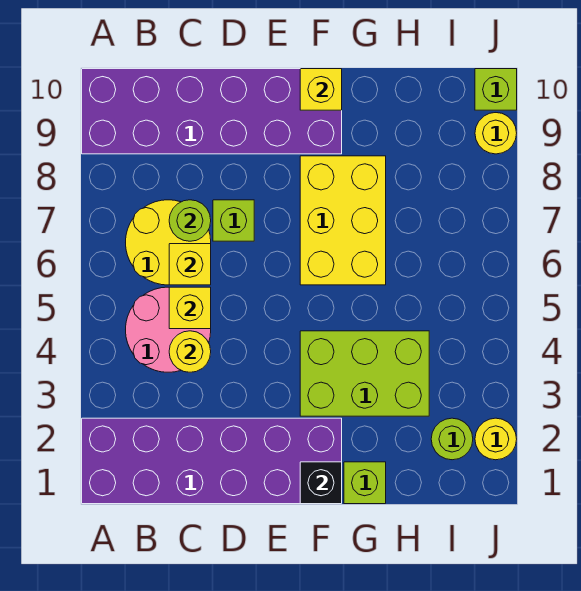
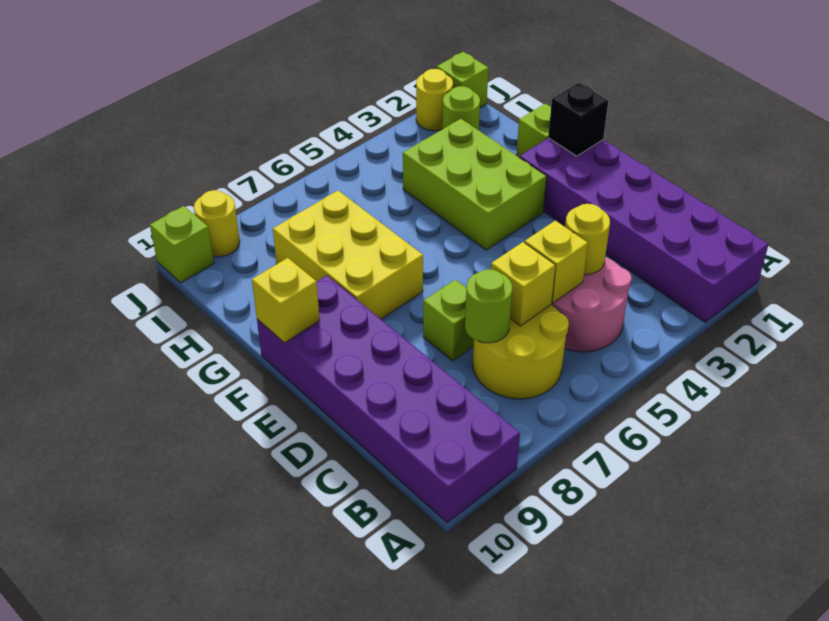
yellow 2x3 brick [300,156,386,285] -> yellow 2x3 brick turned to [273,191,423,319]
none -> lime 1x1 brick [437,52,488,108]

